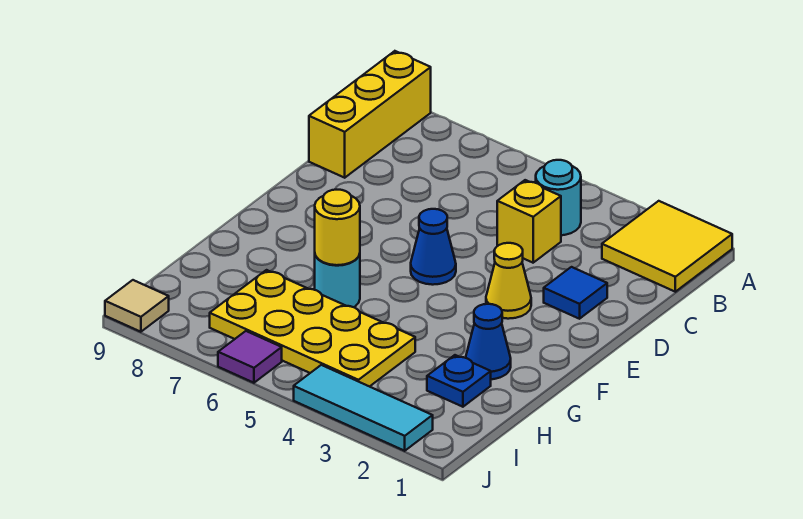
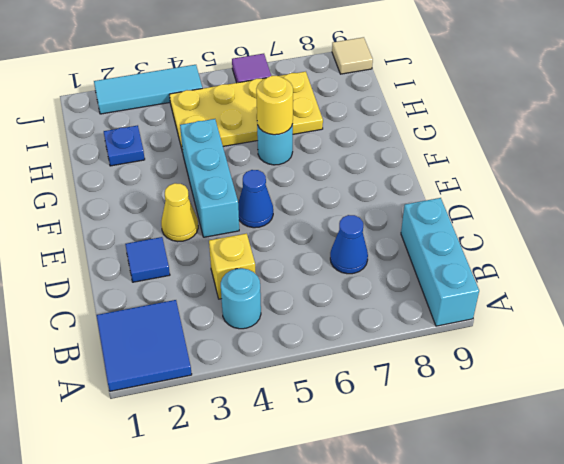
yellow 2x2 tile [602,201,732,292] -> blue 2x2 tile [97,300,192,391]
yellow 1x3 brick [309,51,431,178] -> cyan 1x3 brick [401,198,479,326]
none -> cyan 1x3 brick [180,119,239,237]
blue 1x1 cone [466,304,511,379] -> blue 1x1 cone moved to [330,215,368,274]

